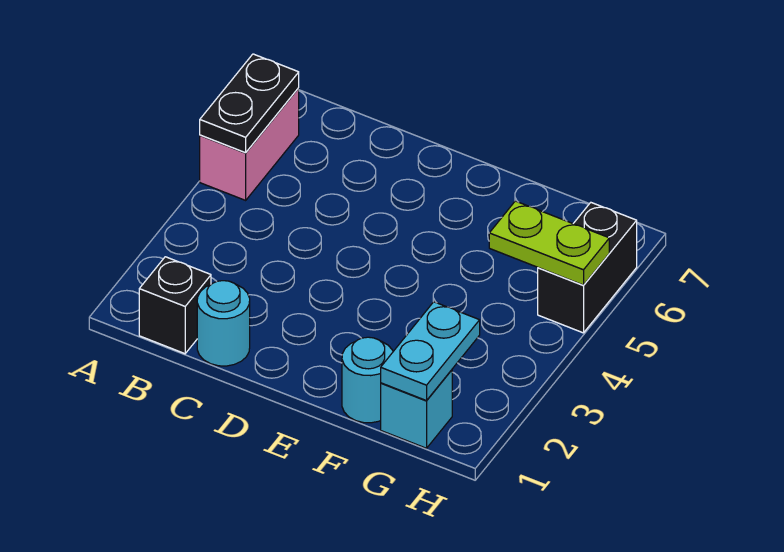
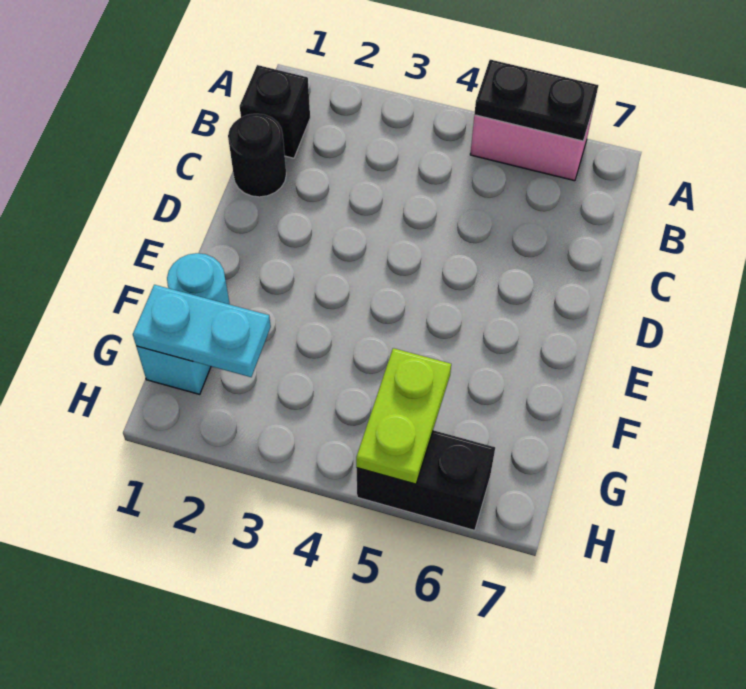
cyan 1x1 round brick [197,281,250,366] -> black 1x1 round brick [228,114,286,197]

